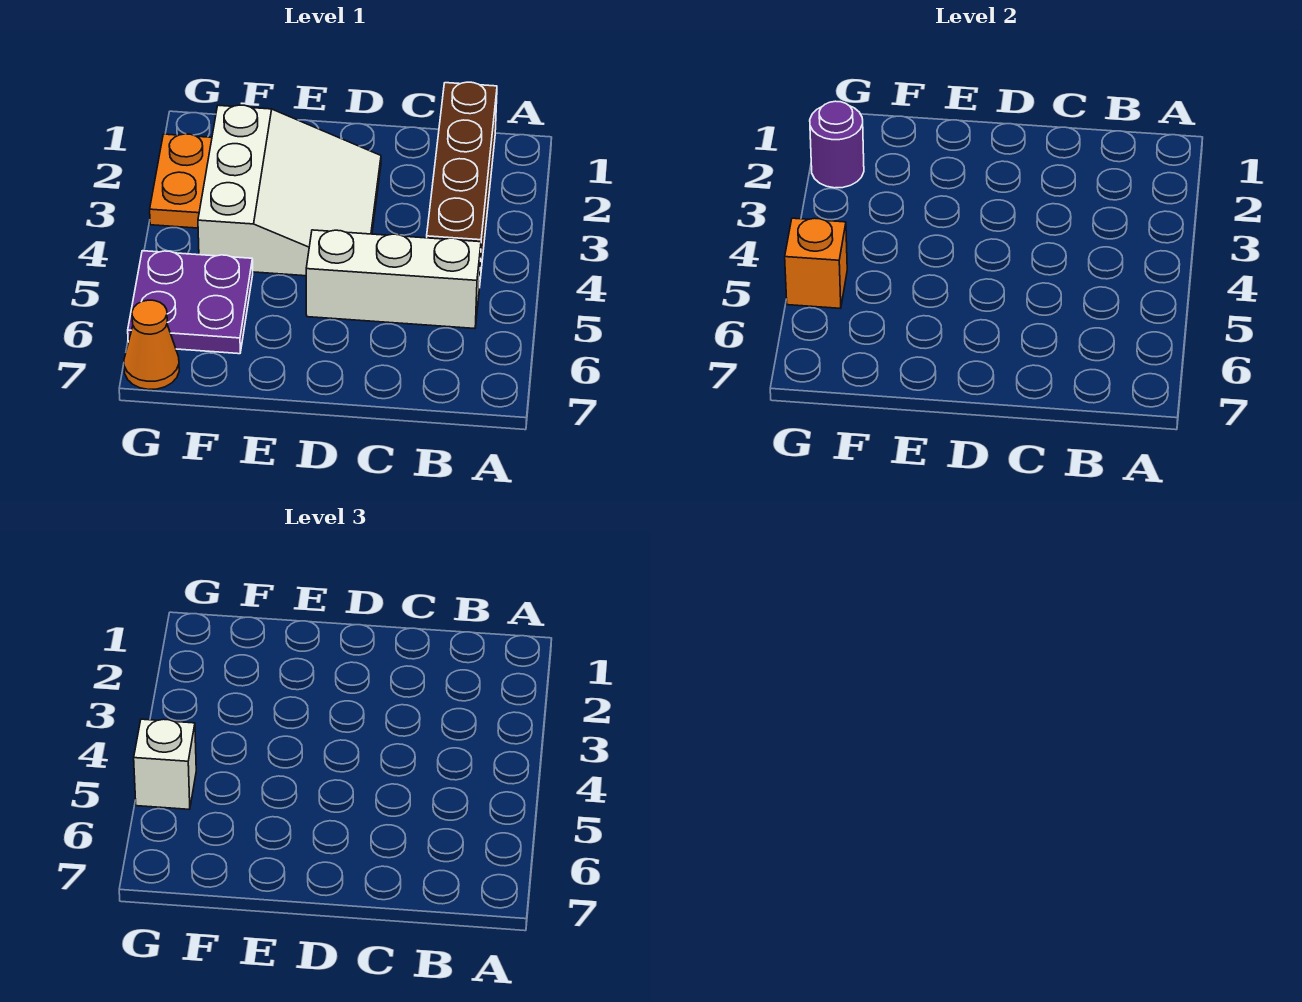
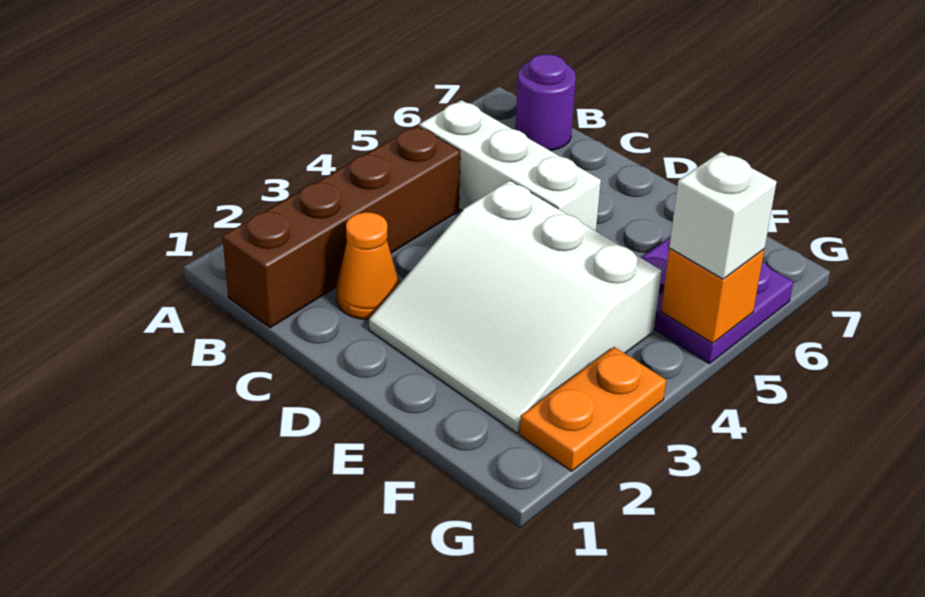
white 3x3 slope [198,105,381,276] -> white 3x3 slope turned to [369,181,661,433]
purple 1x1 round brick [810,101,864,188] -> purple 1x1 round brick moved to [515,54,576,150]
orange 1x1 cone [124,300,179,389] -> orange 1x1 cone moved to [336,212,399,319]

